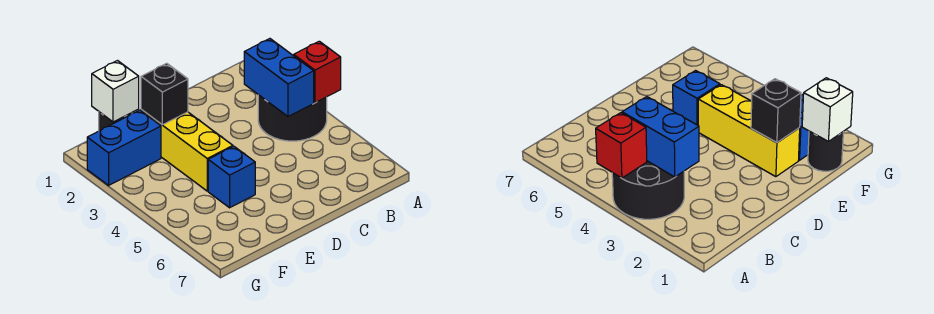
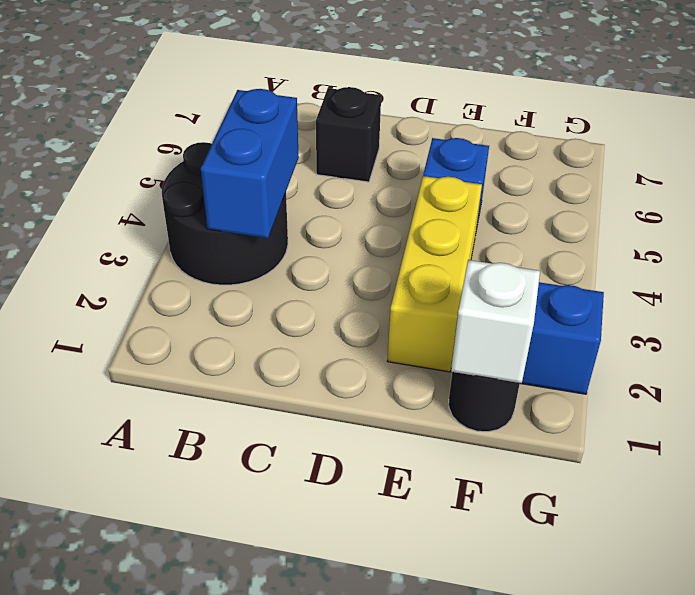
red 1x1 brick [294,41,341,103] -> none
black 1x1 brick [141,63,188,125] -> black 1x1 brick moved to [316,87,381,182]

